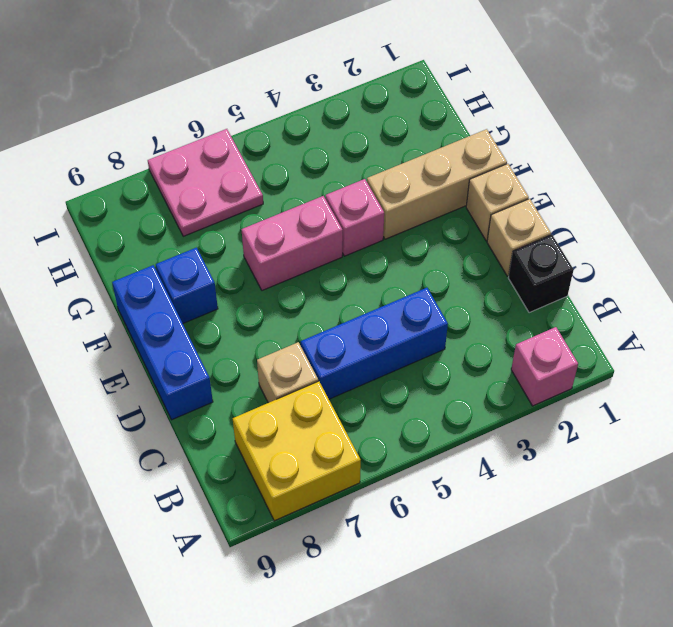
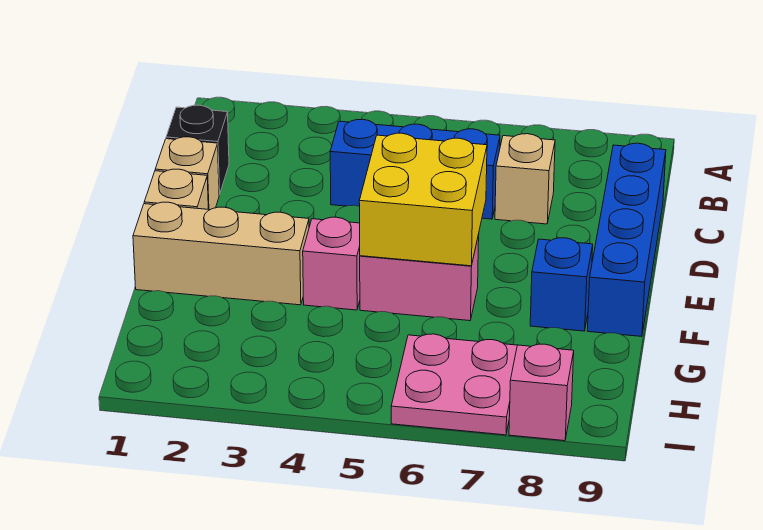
pink 1x1 brick [511,327,578,406] -> pink 1x1 brick moved to [509,344,574,441]
yellow 2x2 brick [233,381,361,521] -> yellow 2x2 brick moved to [359,133,487,266]
blue 1x3 brick [112,265,213,420] -> blue 1x4 brick [587,143,666,337]

